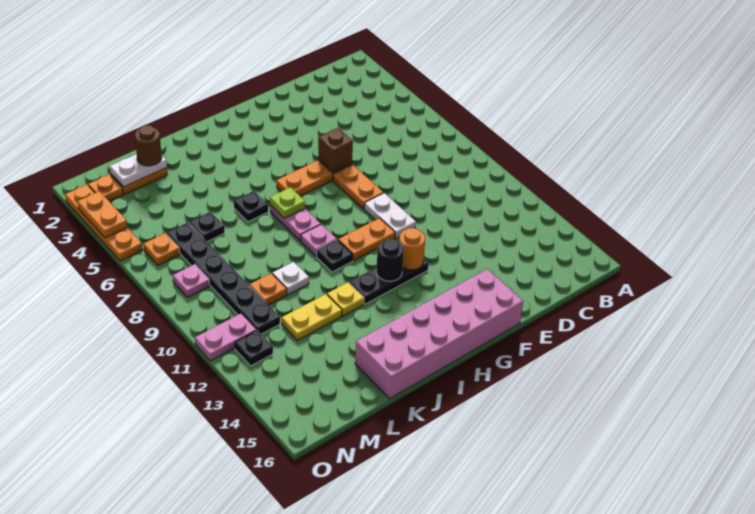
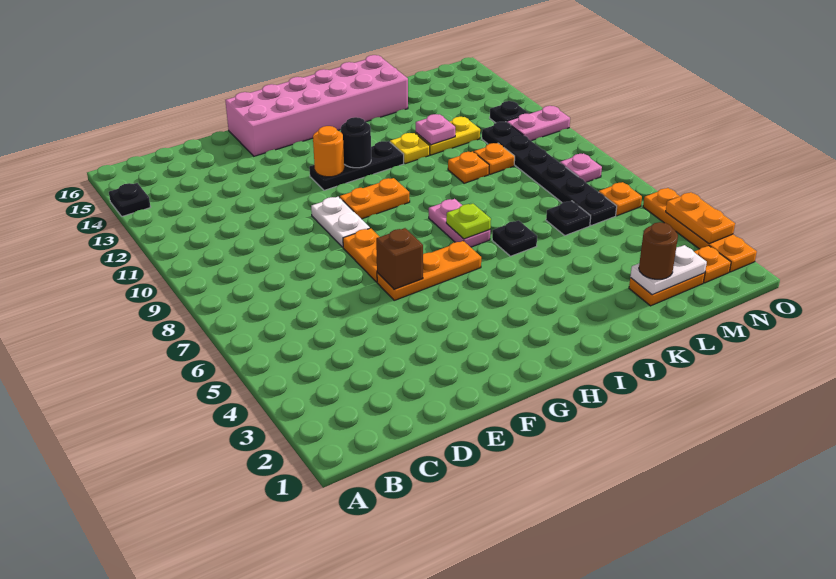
pink 1x1 plate [301,224,337,256] -> pink 1x1 plate moved to [416,114,455,145]
black 1x1 plate [317,240,353,272] -> black 1x1 plate moved to [109,183,150,216]
white 1x1 plate [272,262,309,295] -> orange 1x1 plate [448,152,489,183]

